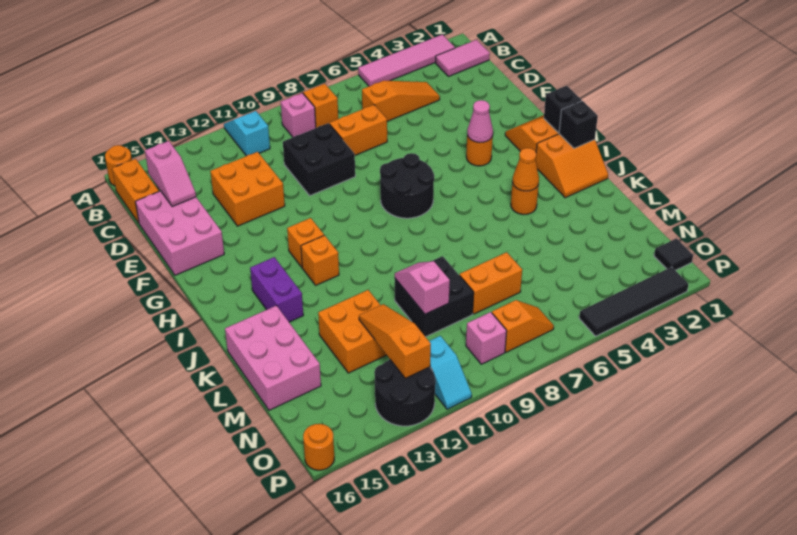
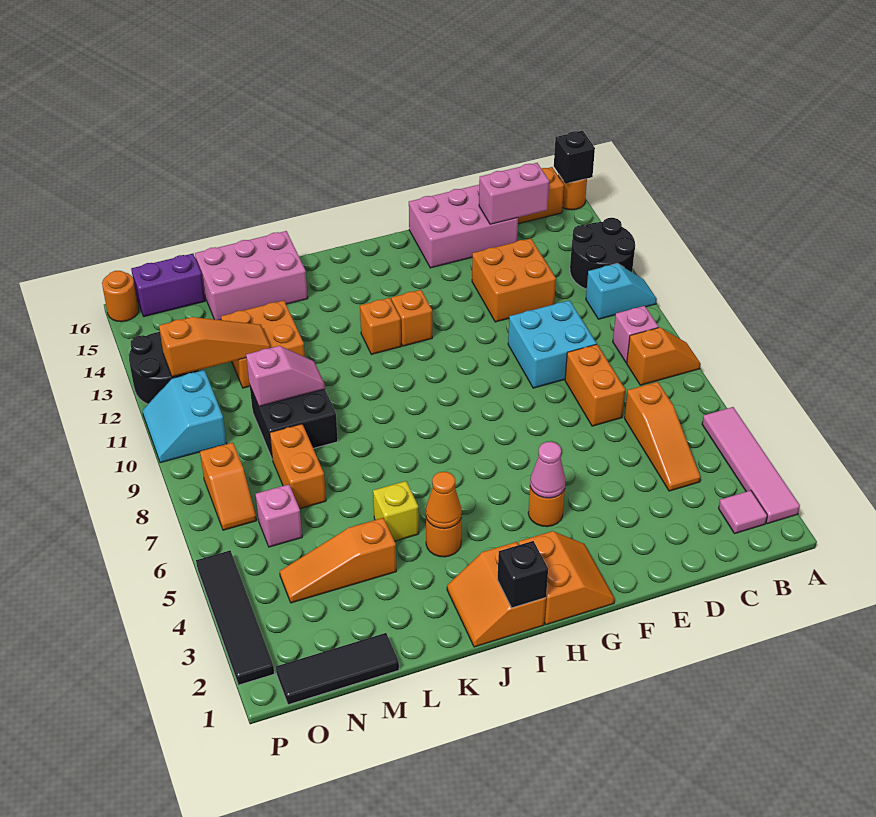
pink 1x2 tile [436,40,490,76] -> pink 1x1 tile [719,490,767,533]
pink 1x2 slope [145,141,196,207] -> pink 1x2 brick [479,163,549,224]
black 2x2 brick [283,123,355,196] -> cyan 2x2 brick [508,300,597,388]
black 2x2 round brick [380,153,434,218] -> black 2x2 round brick moved to [570,218,635,289]
black 1x1 brick [544,86,582,133] -> black 1x1 brick moved to [554,131,595,184]
purple 1x2 brick [250,257,303,322] -> purple 1x2 brick moved to [131,254,205,317]
none -> yellow 1x1 brick [373,481,419,541]
none -> orange 1x3 slope [280,518,396,603]
black 1x1 tile [654,239,693,270] -> black 1x3 tile [276,633,399,705]
pink 1x1 brick [466,312,507,364] -> pink 1x1 brick moved to [256,484,302,547]
cyan 1x2 slope [429,336,472,409] -> cyan 2x2 slope [143,370,227,463]

